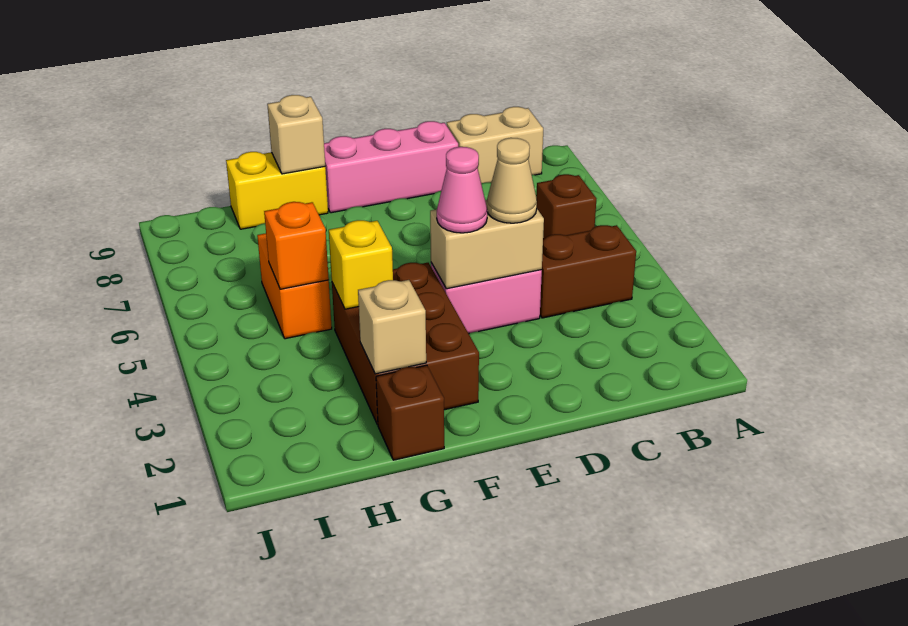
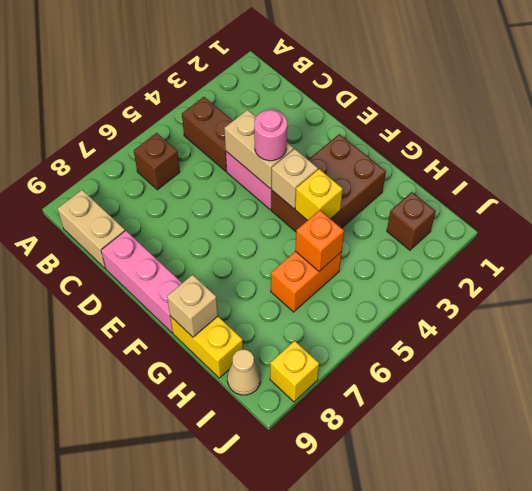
tan 1x1 cone [487,138,537,223] -> tan 1x1 cone moved to [227,350,261,395]
pink 1x1 cone [437,147,487,233] -> pink 1x1 round brick [254,110,287,161]
brown 1x1 brick [376,365,444,460] -> brown 1x1 brick moved to [387,192,436,250]
tan 1x1 brick [358,280,426,374] -> tan 1x1 brick moved to [271,149,318,209]
none -> yellow 1x1 brick [270,341,319,402]

